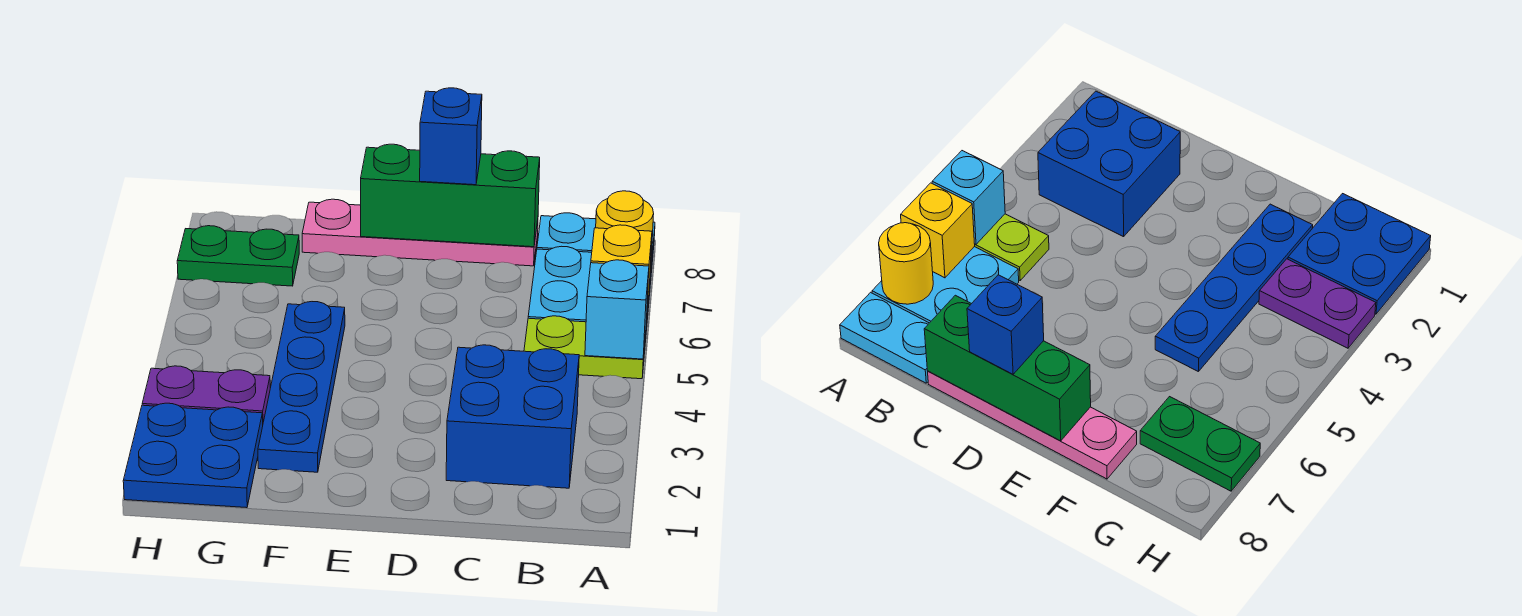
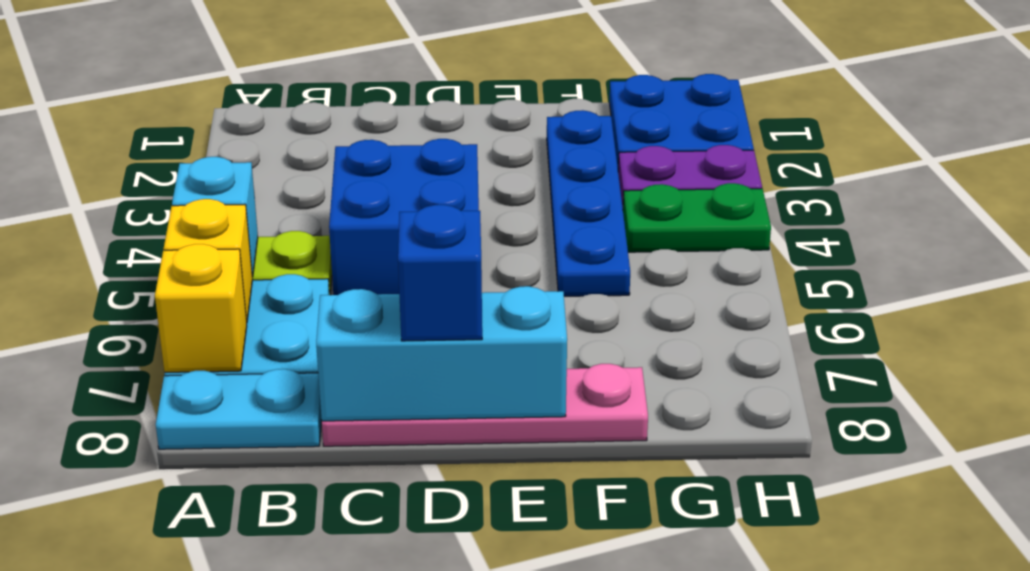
yellow 1x1 round brick [596,191,654,273] -> yellow 1x1 brick [155,244,247,372]
blue 2x2 brick [446,345,579,488] -> blue 2x2 brick moved to [329,139,479,295]
green 1x3 brick [361,144,540,247] -> cyan 1x3 brick [316,286,567,421]
green 1x2 plate [177,226,299,286] -> green 1x2 plate moved to [623,183,771,252]

